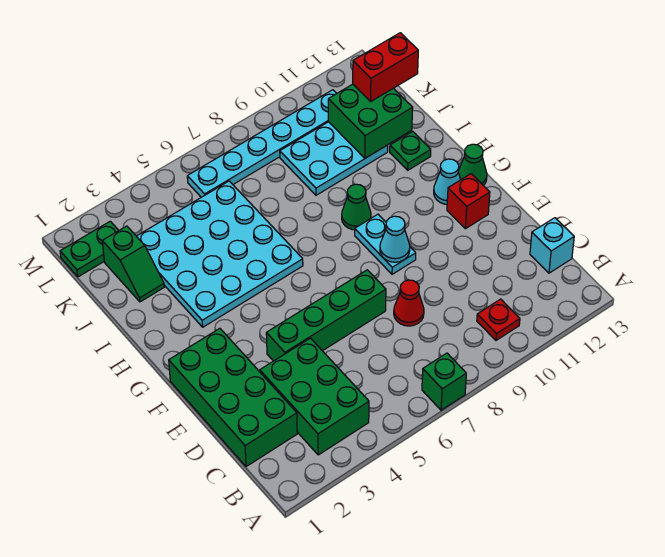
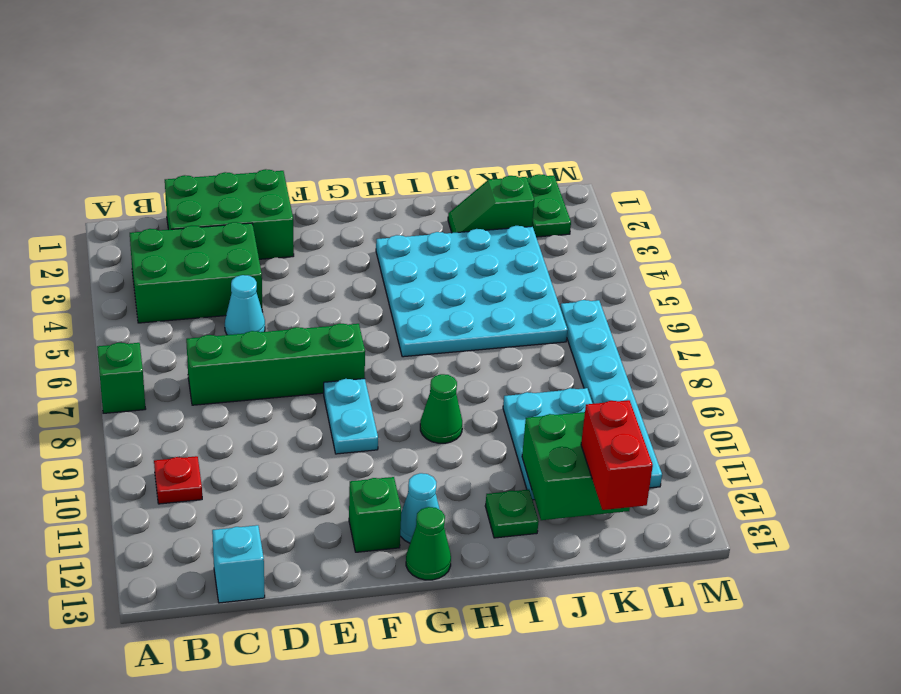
green 2x4 brick [169,328,297,467] -> green 2x3 brick [165,169,294,259]
red 1x1 cone [394,280,424,326] -> none
green 1x4 brick [266,270,386,361] -> green 1x4 brick turned to [186,323,365,405]
cyan 1x2 plate [355,214,416,274] -> cyan 1x2 plate turned to [324,379,378,454]
cyan 1x1 cone [380,216,410,262] -> cyan 1x1 cone moved to [225,275,265,335]
red 1x1 brick [447,174,490,229] -> green 1x1 brick [349,477,401,552]

